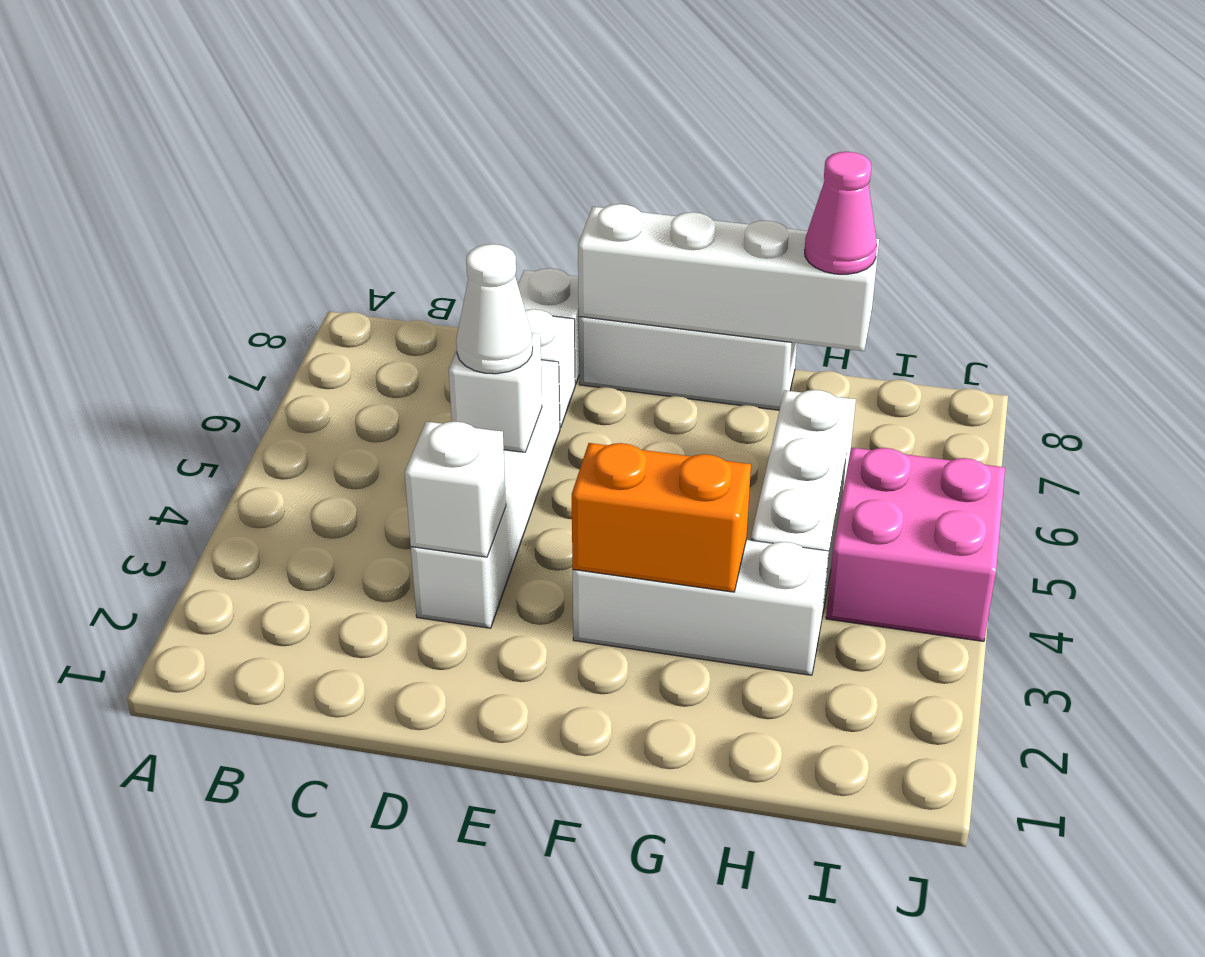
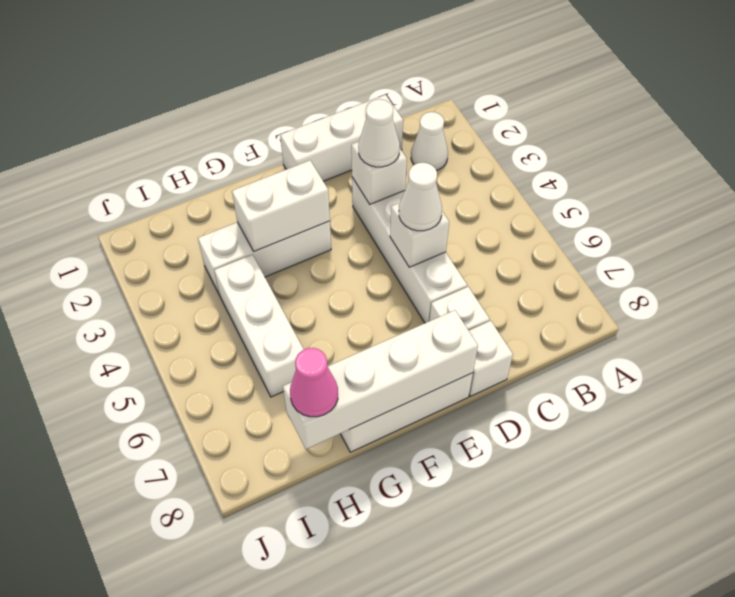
none -> white 1x1 cone [411,112,448,171]
none -> white 1x3 brick [280,95,403,181]
none -> white 1x1 cone [358,99,400,167]
orange 1x2 brick [572,443,751,592] -> white 1x2 brick [232,160,330,251]
pink 2x2 brick [826,447,1005,641] -> none

